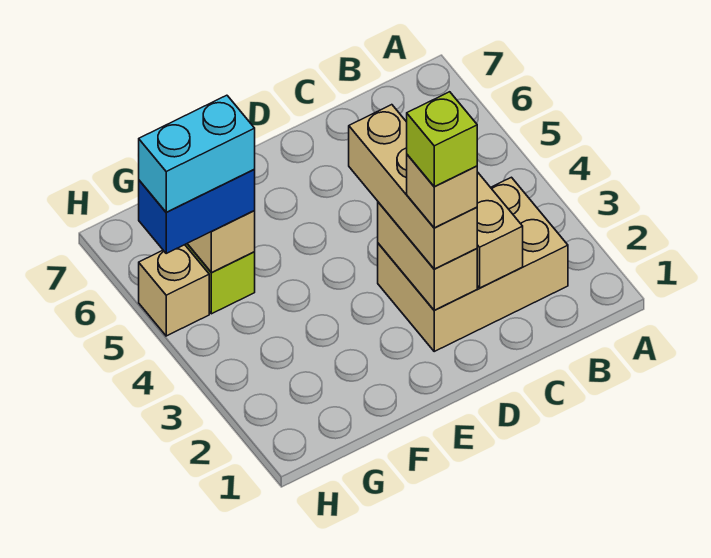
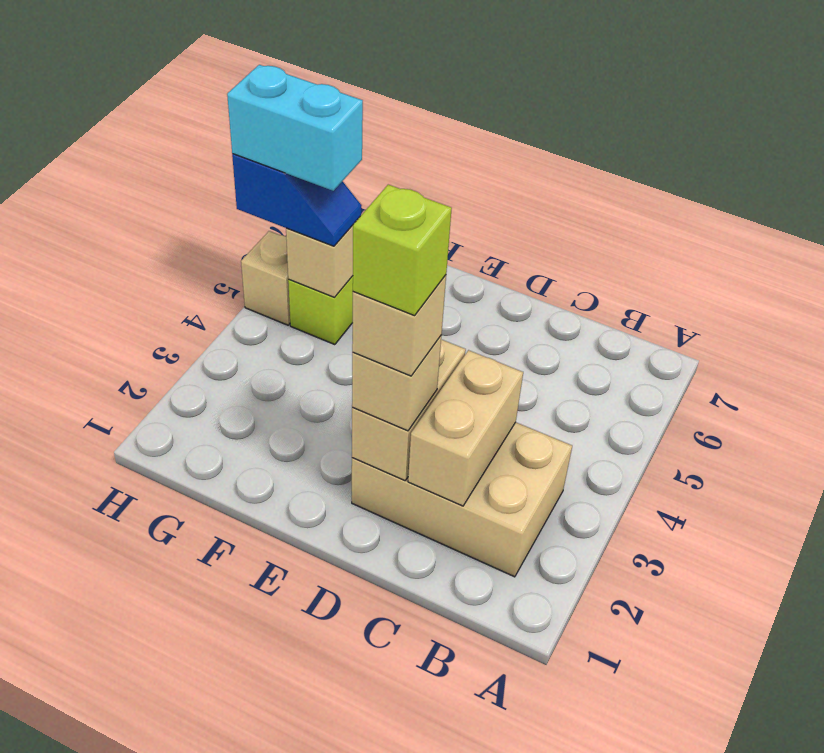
tan 1x3 brick [349,105,477,269] -> tan 1x1 brick [352,336,441,431]
blue 1x2 brick [139,170,255,253] -> blue 1x2 slope [232,154,361,246]

